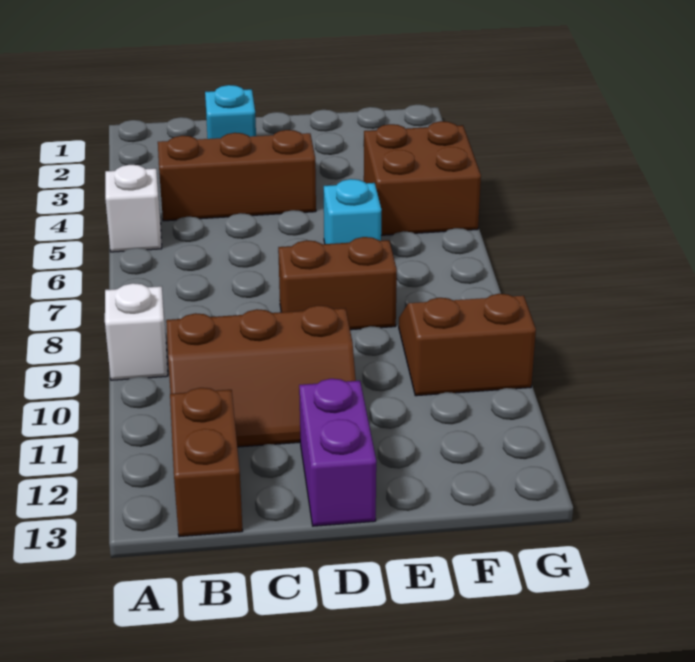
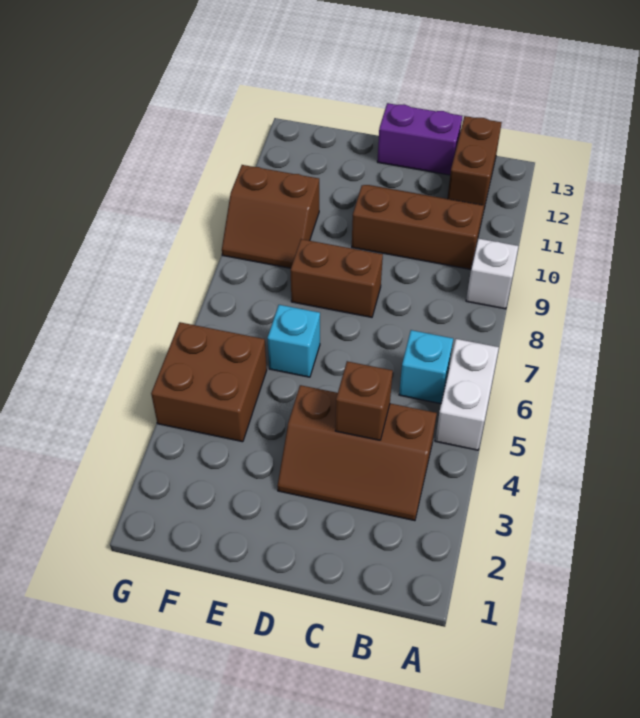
white 1x1 brick [105,165,162,252] -> white 1x2 brick [435,339,499,450]
cyan 1x1 brick [205,85,256,139] -> cyan 1x1 brick moved to [399,330,453,404]
none -> brown 1x1 brick [335,361,393,440]
purple 1x2 brick [299,379,376,526] -> purple 1x2 brick turned to [377,103,462,175]

